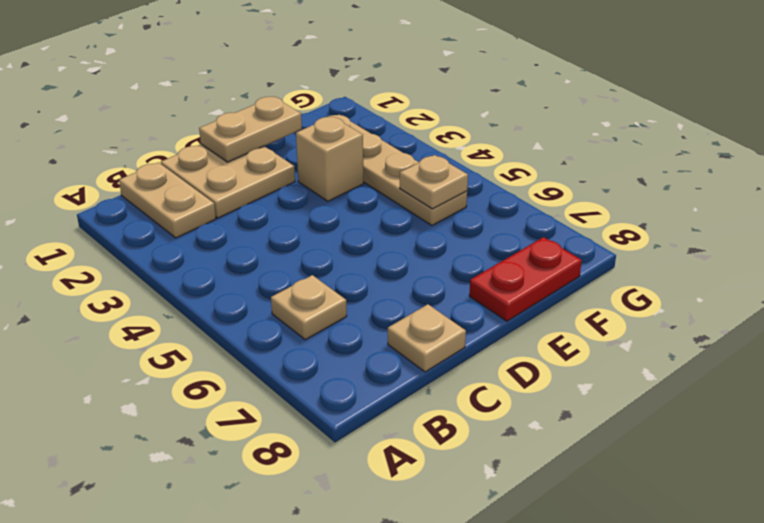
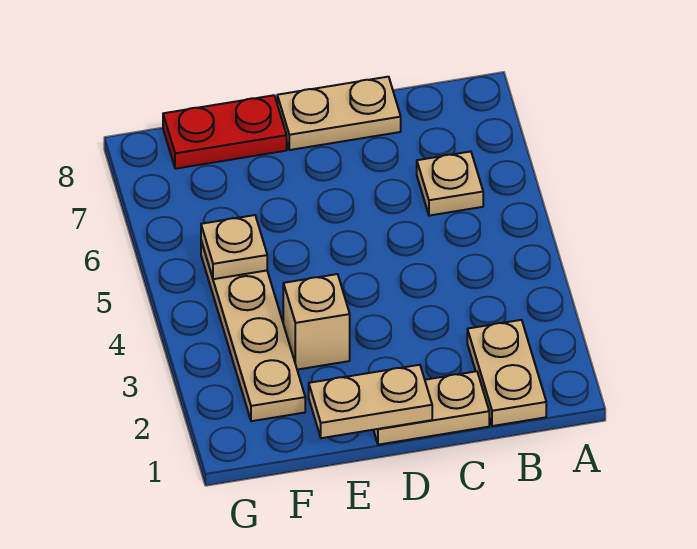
tan 2x2 plate [161,144,295,218] -> tan 1x2 plate [374,371,489,445]
tan 1x1 plate [388,304,466,372] -> tan 1x2 plate [277,77,401,150]

